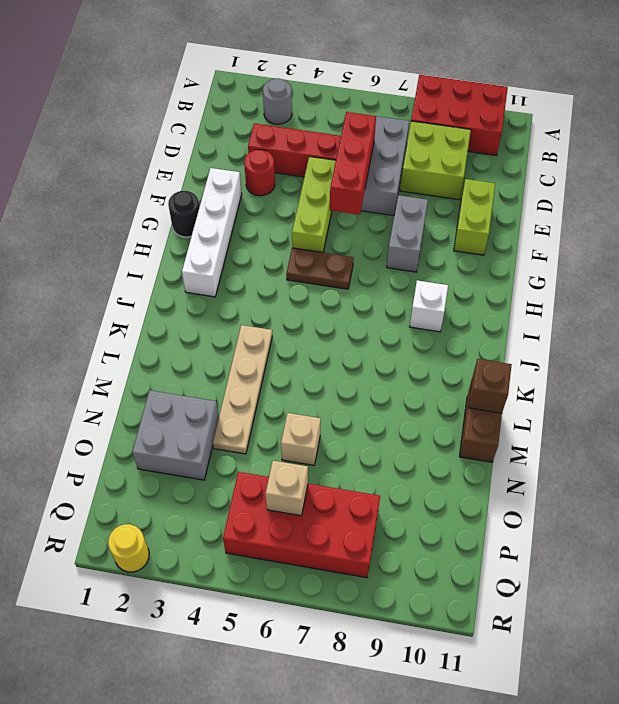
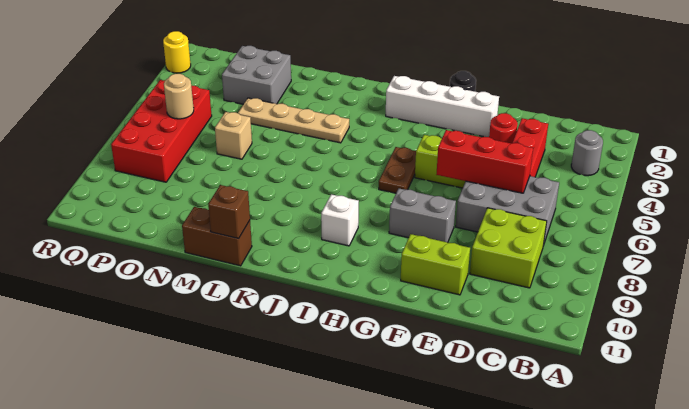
red 2x3 brick [411,75,508,155] -> none
tan 1x1 brick [266,461,308,516] -> tan 1x1 round brick [164,74,194,119]

